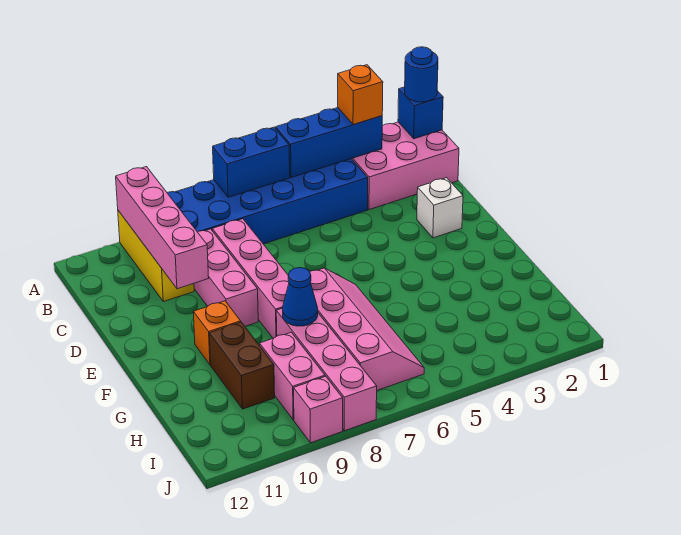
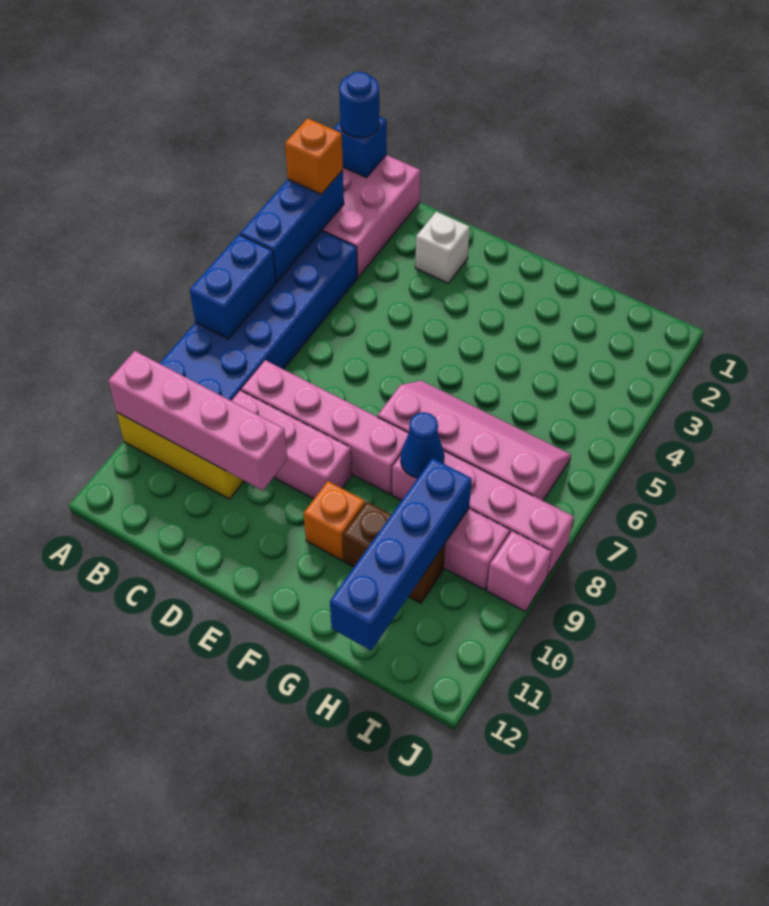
none -> blue 1x4 brick [330,458,472,650]

